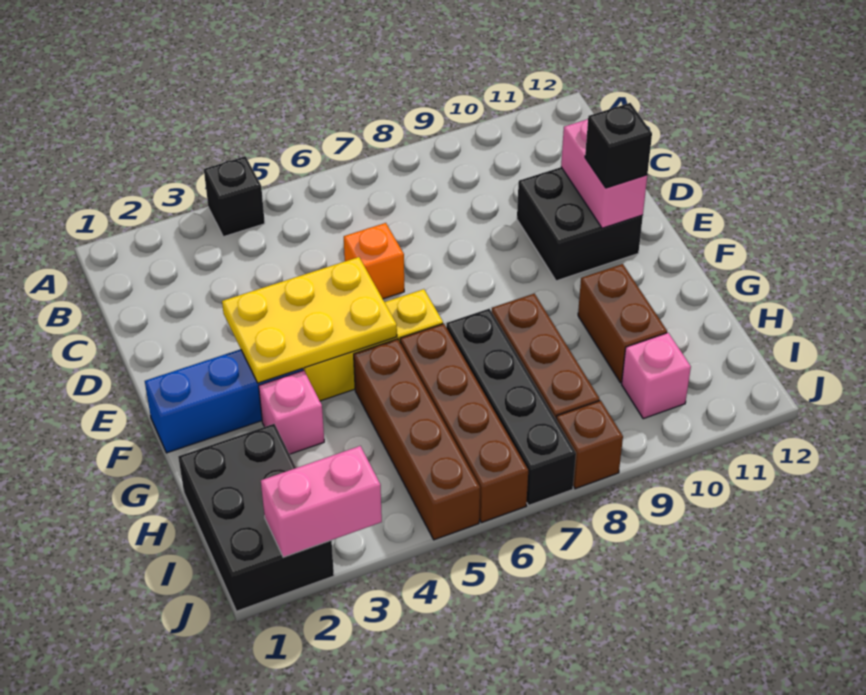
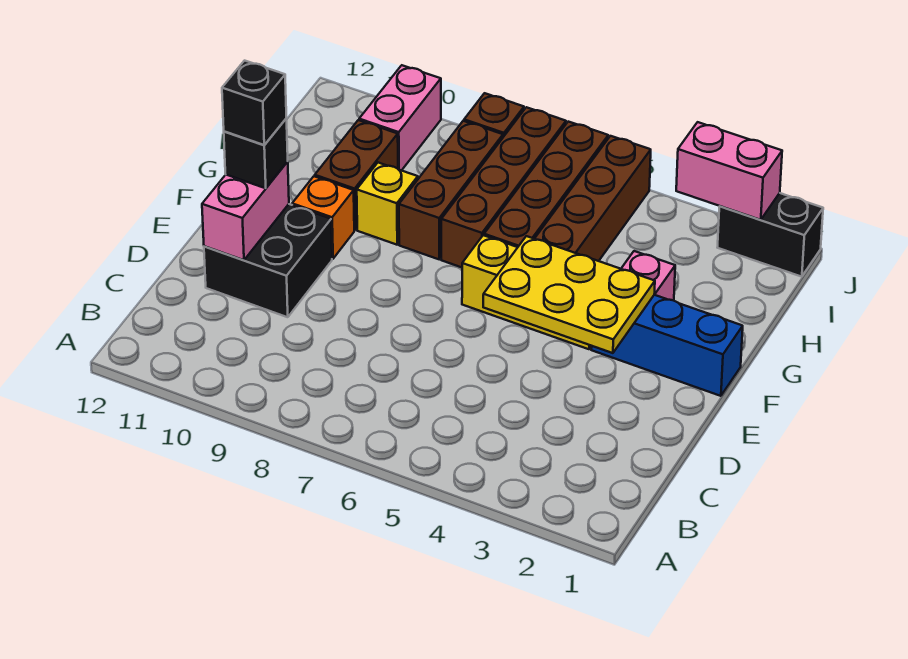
black 1x1 brick [204,156,265,237] -> black 1x1 brick moved to [222,61,286,145]
orange 1x1 brick [344,223,404,299] -> orange 1x1 brick moved to [292,176,354,259]
black 1x4 brick [446,309,576,505] -> brown 1x4 brick [441,107,566,267]
none -> yellow 1x1 brick [357,163,418,245]
black 2x3 brick [178,424,334,611] -> black 1x2 brick [717,193,823,277]
pink 1x1 brick [622,333,691,419] -> pink 1x2 brick [359,65,441,171]

